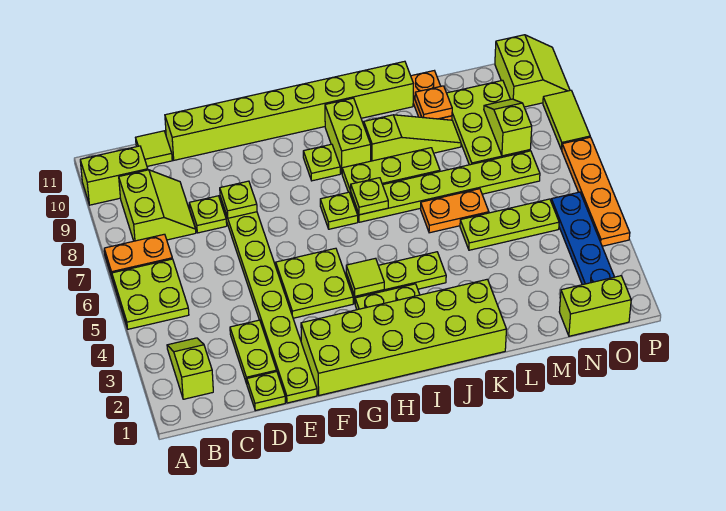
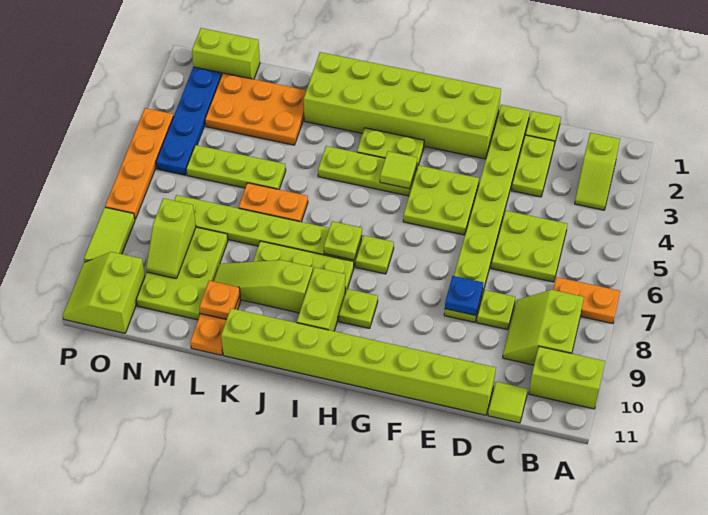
lime 2x2 plate [112,259,189,329] -> lime 2x2 plate moved to [491,211,567,282]
lime 1x1 plate [220,181,257,218] -> blue 1x1 plate [445,276,483,316]
none -> orange 2x3 plate [205,73,306,145]

